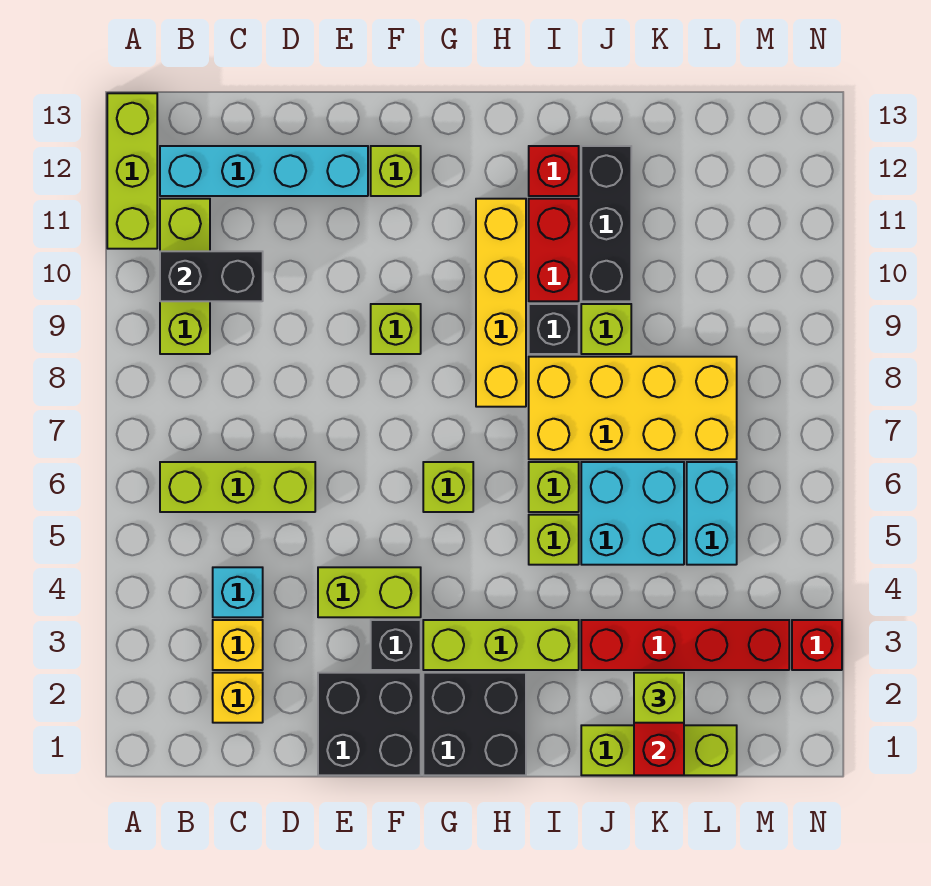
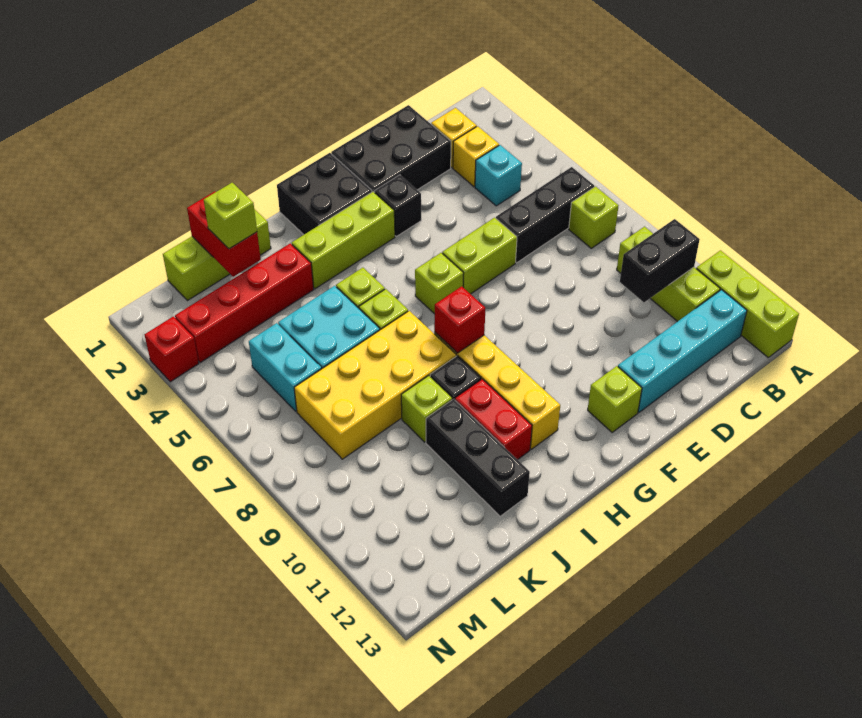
lime 1x3 brick [160,462,315,512] -> black 1x3 brick [496,167,594,263]
black 2x2 brick [318,673,421,775] -> black 2x3 brick [331,105,451,193]
lime 1x2 brick [318,567,421,617] -> lime 1x2 brick moved to [442,218,517,294]
lime 1x1 brick [371,304,421,354] -> lime 1x1 brick moved to [569,187,618,248]
red 1x1 brick [529,146,579,196] -> red 1x1 brick moved to [434,286,485,353]

